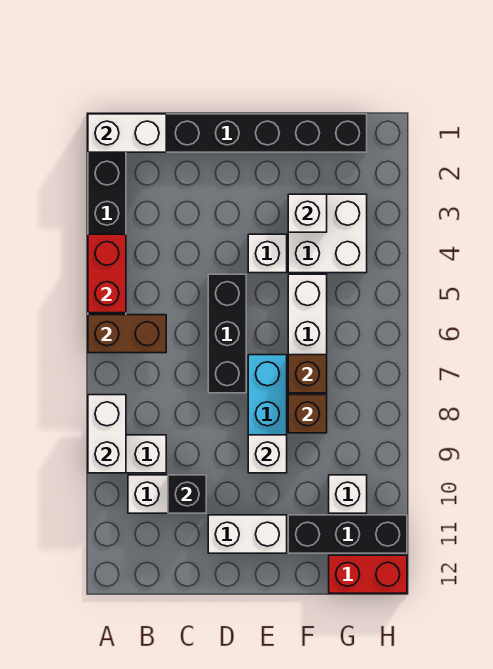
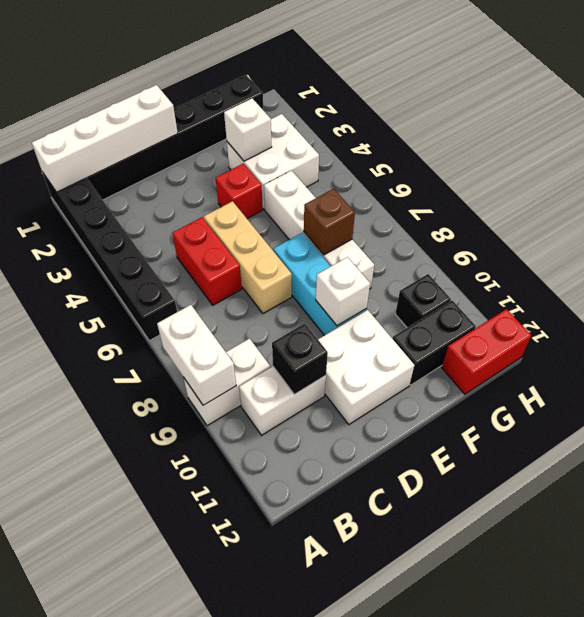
white 1x2 brick [88,114,166,152] -> white 1x4 brick [32,85,178,192]
red 1x2 brick [88,234,126,313] -> red 1x2 brick moved to [172,217,242,305]
brown 1x2 brick [88,315,166,353] -> none
black 1x3 brick [208,274,246,393] -> tan 1x3 brick [204,201,292,313]
white 1x2 brick [208,515,287,553] -> white 2x2 brick [318,310,414,424]
white 1x1 brick [248,234,287,273] -> red 1x1 brick [216,164,263,219]
brown 1x1 brick [288,395,327,433] -> none
black 1x3 brick [288,515,407,553] -> black 1x2 brick [392,301,476,385]
white 1x1 brick [329,475,367,513] -> black 1x1 brick [395,274,451,328]

